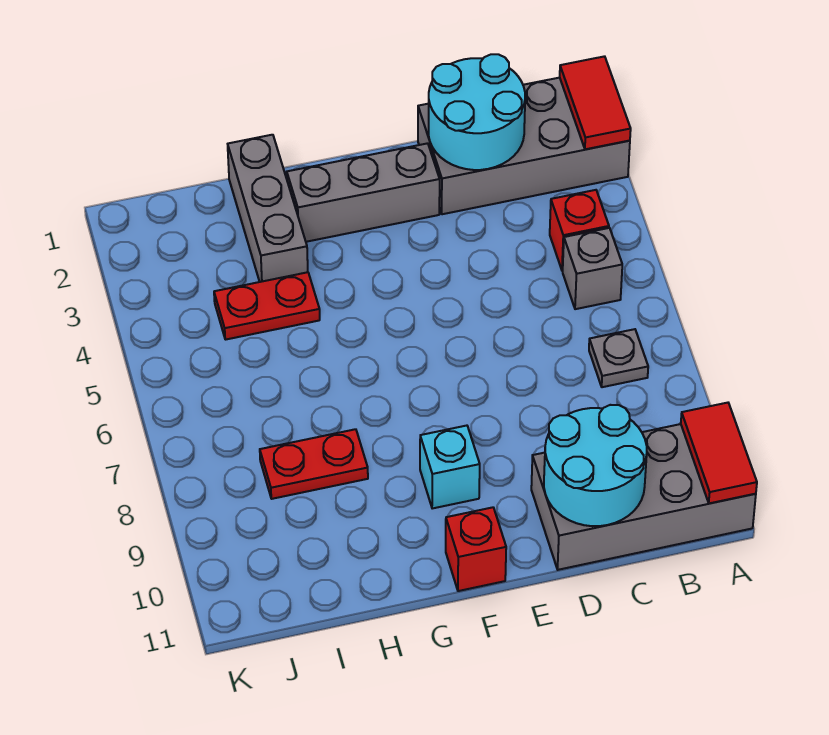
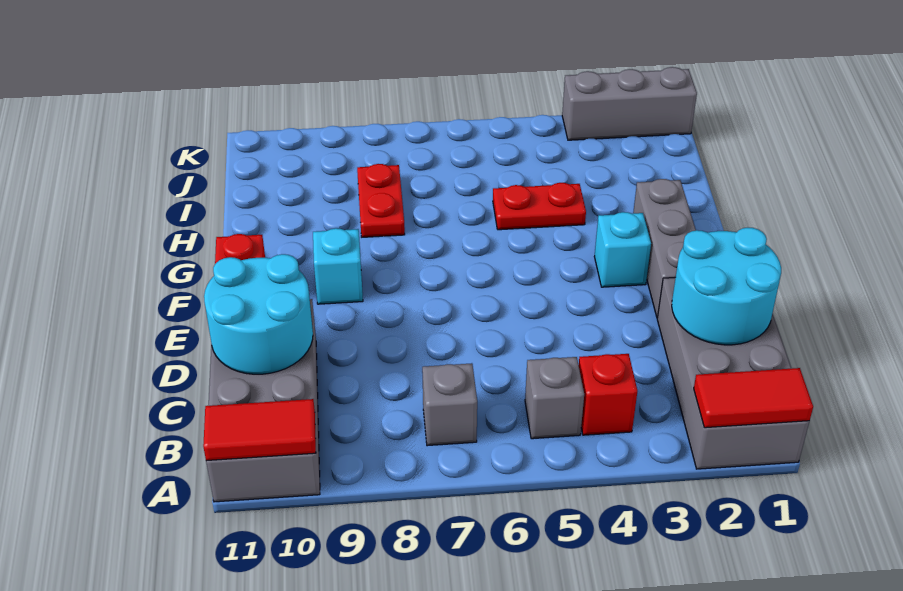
grey 1x1 plate [589,329,648,387] -> grey 1x1 brick [422,363,477,446]
none -> cyan 1x1 brick [594,212,651,287]
grey 1x3 brick [228,135,308,282] -> grey 1x3 brick moved to [562,67,697,140]
red 1x2 plate [214,272,320,340] -> red 1x2 plate turned to [493,183,586,230]

